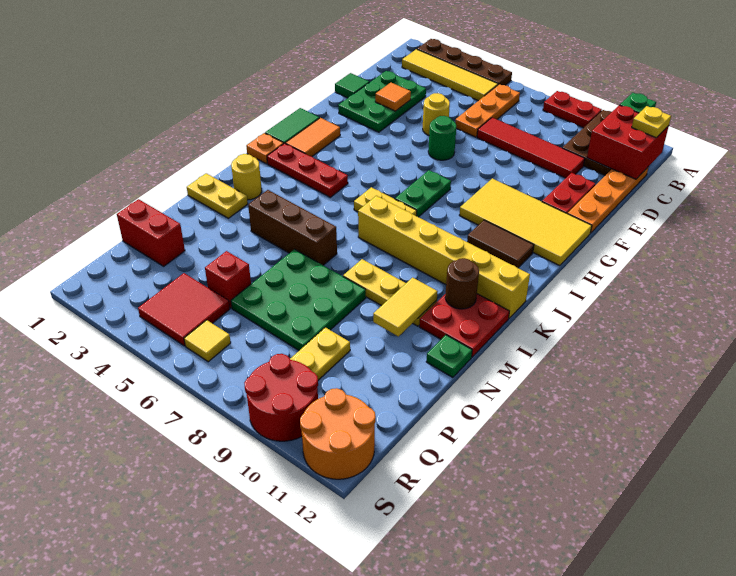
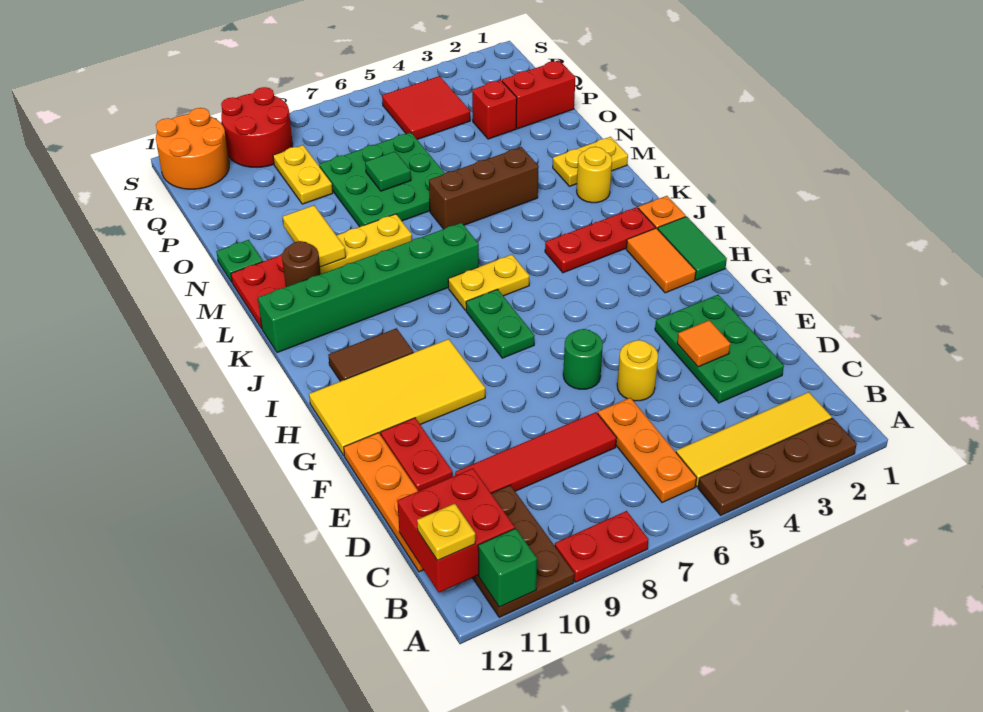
green 1x1 tile [335,73,369,98] -> green 1x1 tile moved to [365,152,411,191]
yellow 1x6 brick [358,196,530,318] -> green 1x6 brick [258,223,479,353]
red 1x1 brick [205,251,251,308] -> red 1x1 brick moved to [472,80,517,139]
yellow 1x1 tile [184,320,231,362] -> none

